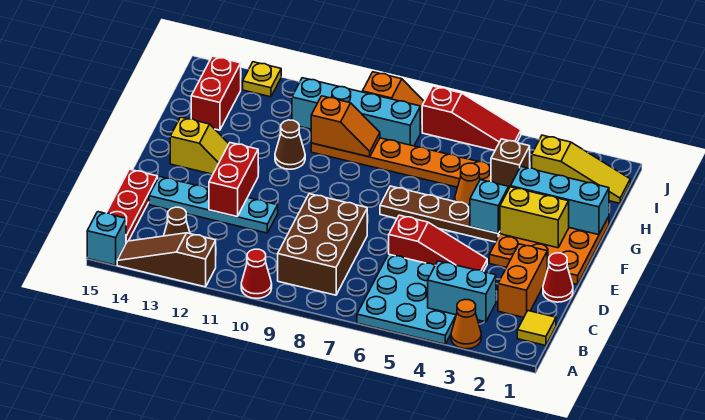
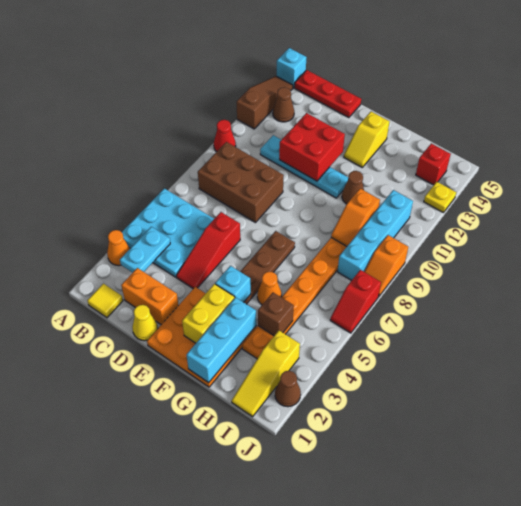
cyan 1x2 brick [428,261,496,322] -> cyan 1x2 plate [120,227,170,273]
red 1x1 cone [543,253,573,302] -> yellow 1x1 cone [132,305,158,341]
cyan 1x4 plate [149,176,278,233] -> cyan 1x4 plate turned to [260,135,348,198]
red 1x2 brick [209,143,258,217] -> red 2x2 brick [279,113,345,181]
red 1x2 brick [191,56,241,130] -> red 1x1 brick [416,144,451,185]
none -> brown 1x1 cone [275,371,301,407]
red 1x3 slope [422,86,521,150] -> red 1x2 slope [330,270,381,333]

